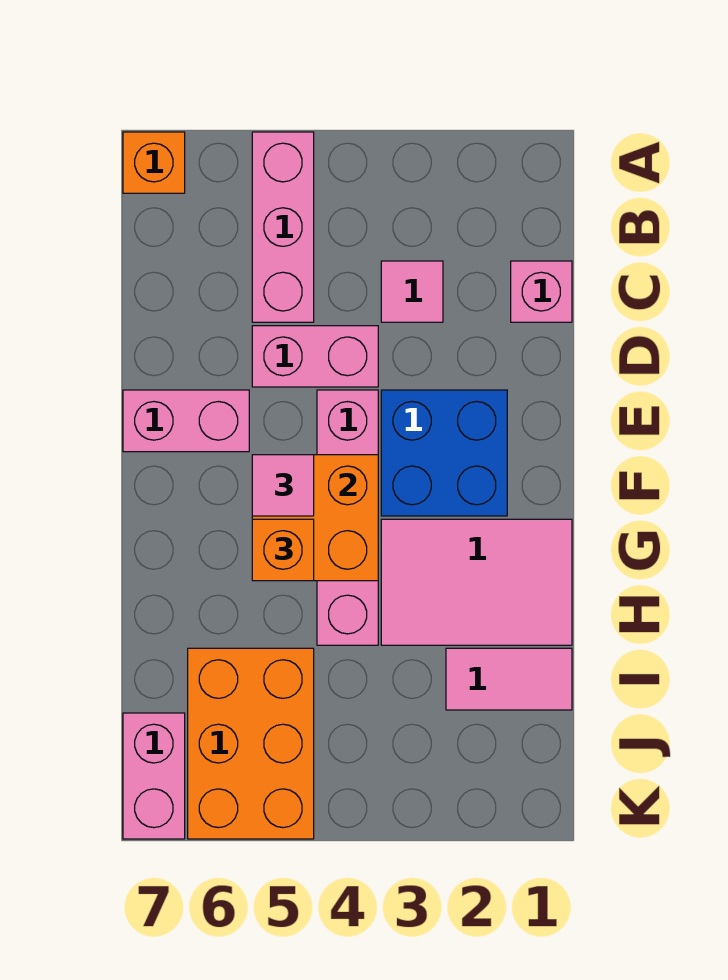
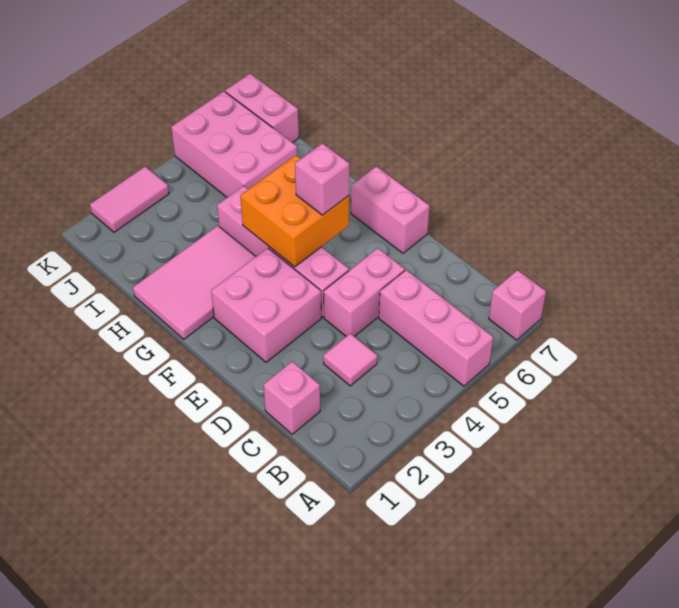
orange 1x1 brick [123,132,185,193] -> pink 1x1 brick [489,270,546,340]
blue 2x2 brick [381,390,507,516] -> pink 2x2 brick [211,248,321,362]
pink 1x2 brick [123,390,249,452] -> pink 1x2 brick turned to [351,166,430,253]
pink 1x1 tile [252,455,314,516] -> pink 1x1 brick [295,143,349,215]
orange 1x1 brick [252,519,314,581] -> none
pink 1x2 tile [446,648,572,710] -> pink 1x2 tile moved to [90,167,169,232]
orange 2x3 brick [188,648,314,839] -> pink 2x3 brick [171,91,297,197]

